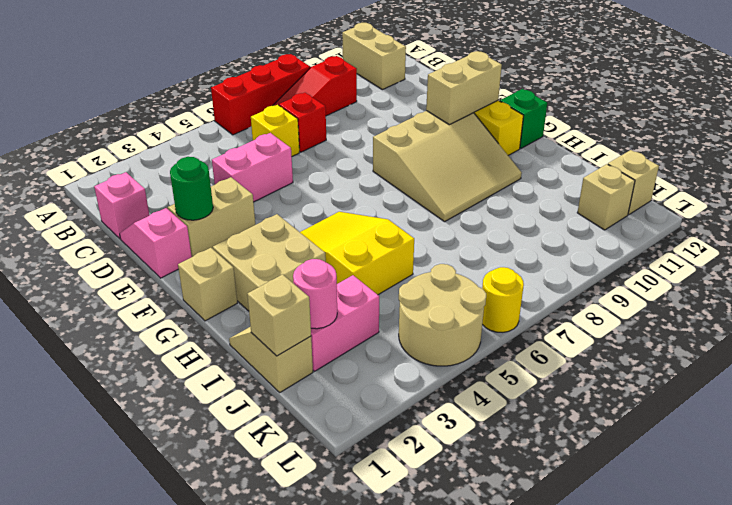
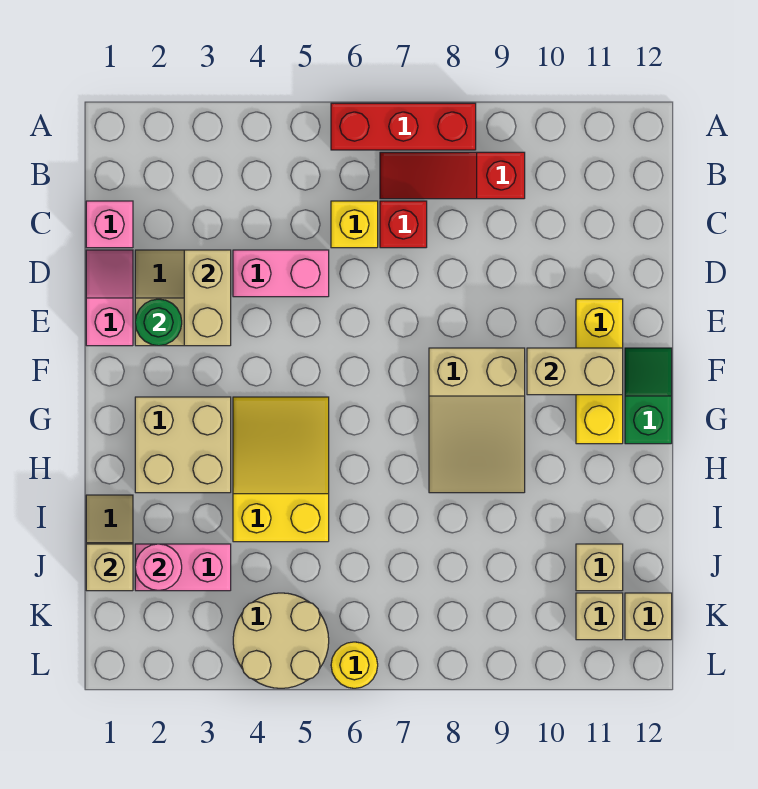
tan 1x2 brick [342,23,406,90] -> tan 1x2 brick moved to [184,250,231,346]
tan 3x3 slope [373,111,522,222] -> tan 2x3 slope [429,348,525,493]
tan 1x1 brick [178,248,237,321] -> tan 1x1 brick moved to [576,544,623,591]

